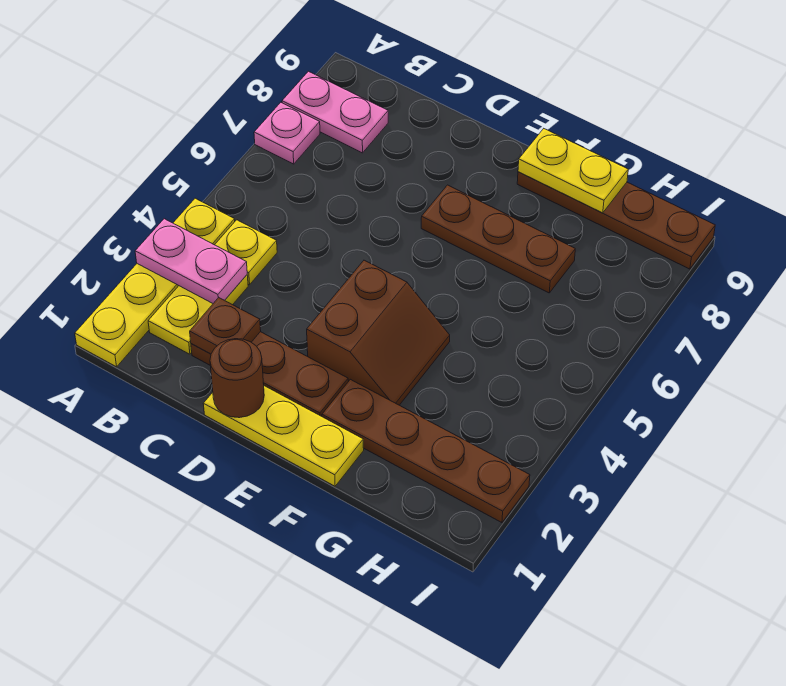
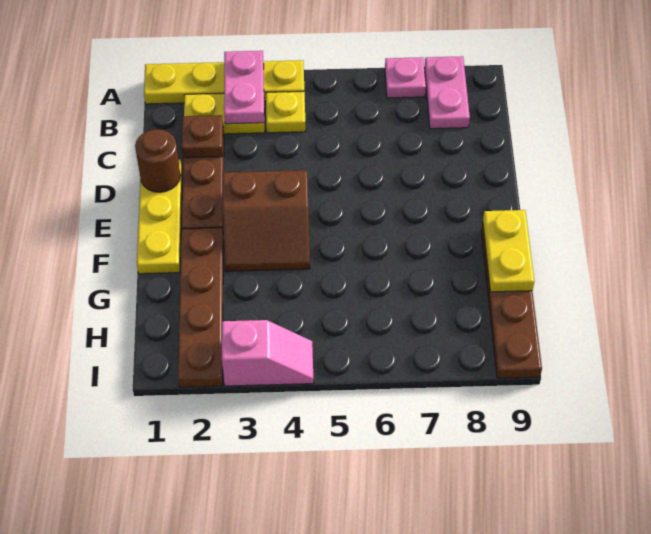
brown 1x3 plate [421,185,575,293] -> none
none -> pink 1x2 slope [222,320,314,386]

